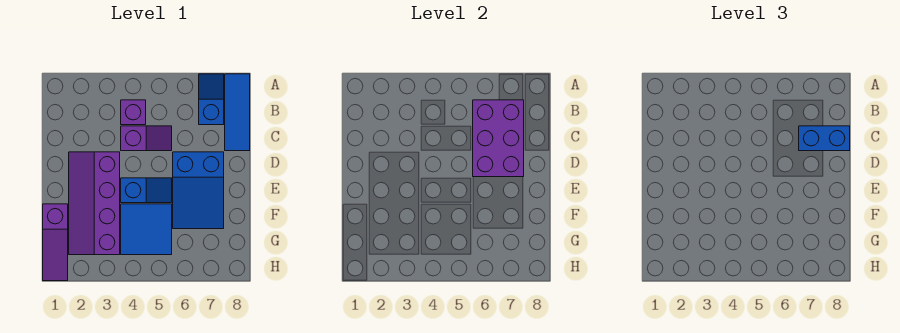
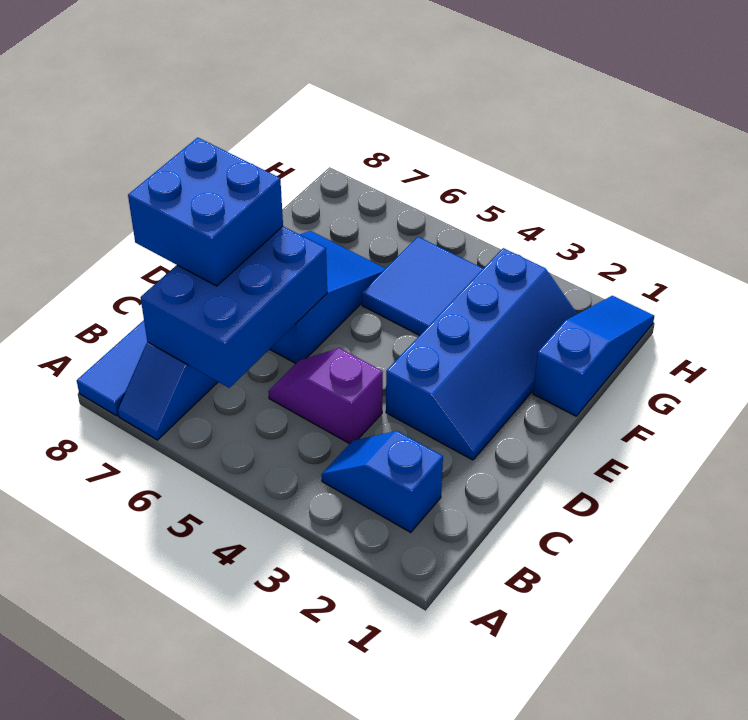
purple 1x1 brick [121,100,146,125] -> none
purple 2x3 brick [473,100,524,177] -> blue 2x3 brick [140,226,327,388]
blue 1x2 brick [799,126,850,151] -> blue 2x2 brick [128,138,283,286]
purple 2x4 slope [69,152,120,255] -> blue 2x4 slope [386,248,577,460]
blue 1x2 slope [121,178,172,203] -> blue 1x2 slope moved to [322,431,443,532]
purple 1x3 slope [43,204,68,281] -> blue 1x3 slope [533,296,654,416]

